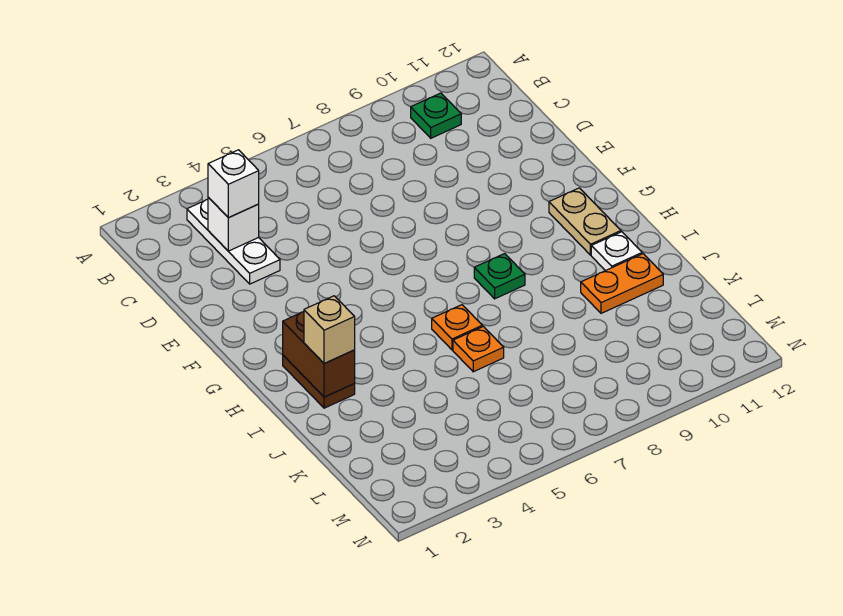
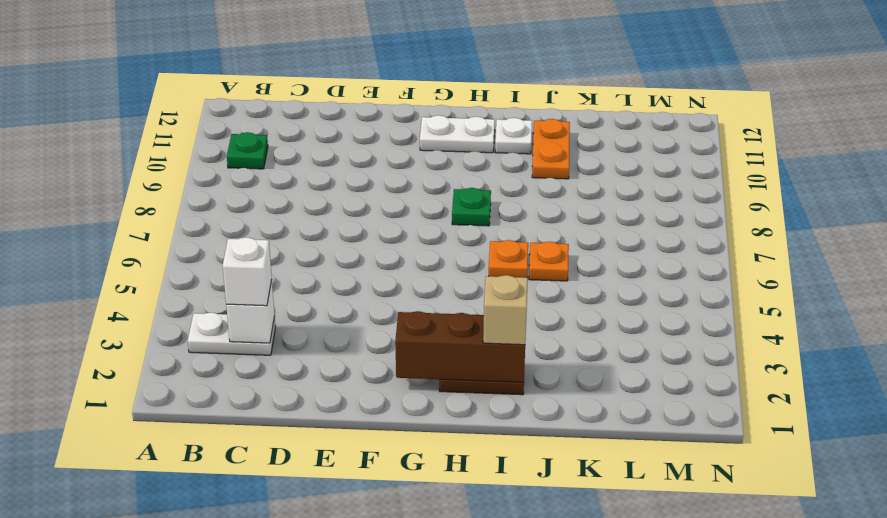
white 1x3 plate [187,199,280,284] -> white 1x2 plate [188,312,275,355]
tan 1x2 plate [549,188,621,255] -> white 1x2 plate [420,115,495,153]
brown 1x2 brick [283,312,355,397] -> brown 1x3 brick [395,311,525,382]

